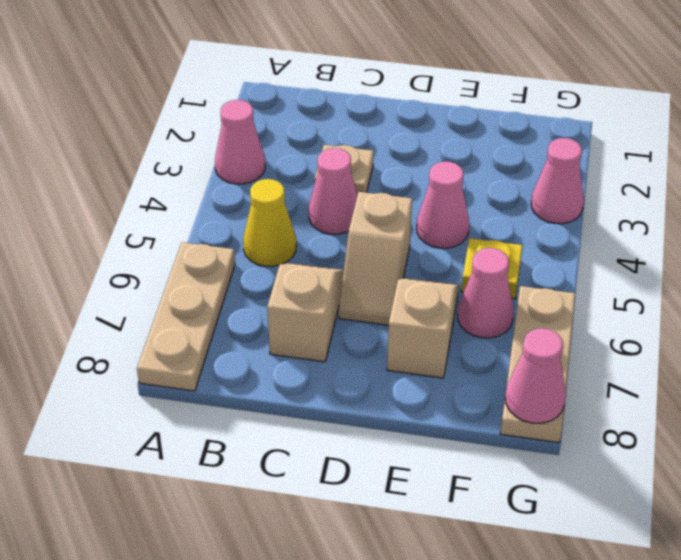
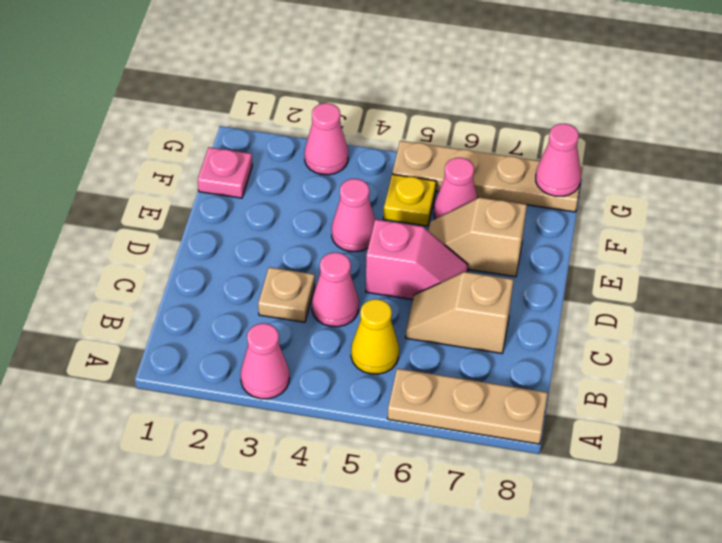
tan 1x2 slope [339,192,412,325] -> pink 1x2 slope [366,219,468,300]
none -> pink 1x1 plate [198,147,252,198]
tan 1x3 plate [500,286,575,443] -> tan 1x4 plate [392,141,583,212]

